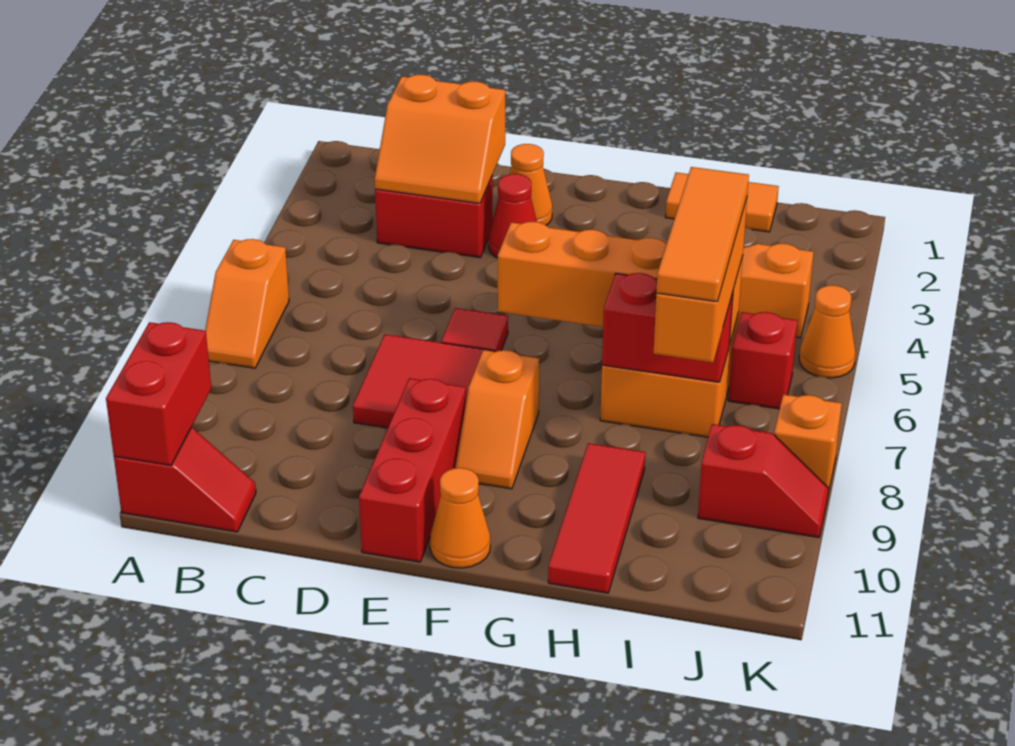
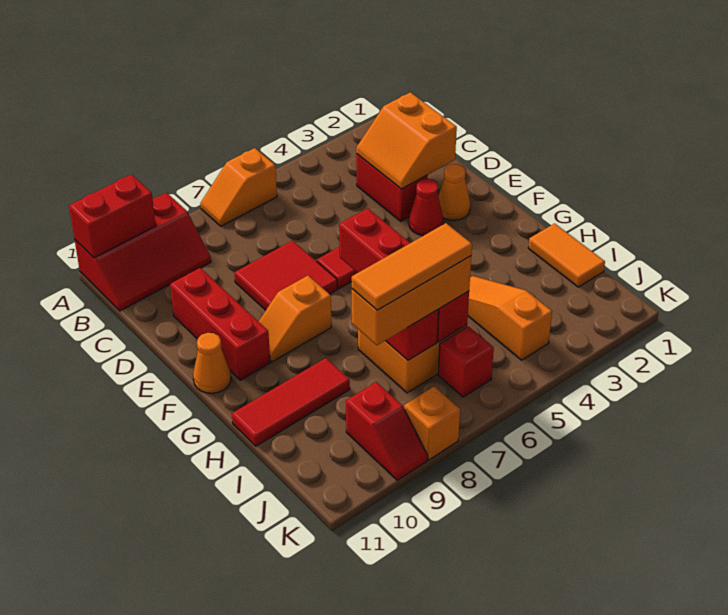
red 1x2 slope [114,428,256,532] -> red 2x3 slope [75,193,211,311]
red 1x3 brick [359,378,466,562] -> red 1x3 brick turned to [170,268,270,380]
orange 1x4 brick [498,222,743,345] -> red 1x4 brick [339,208,469,342]
orange 1x1 cone [799,285,855,378] -> none

